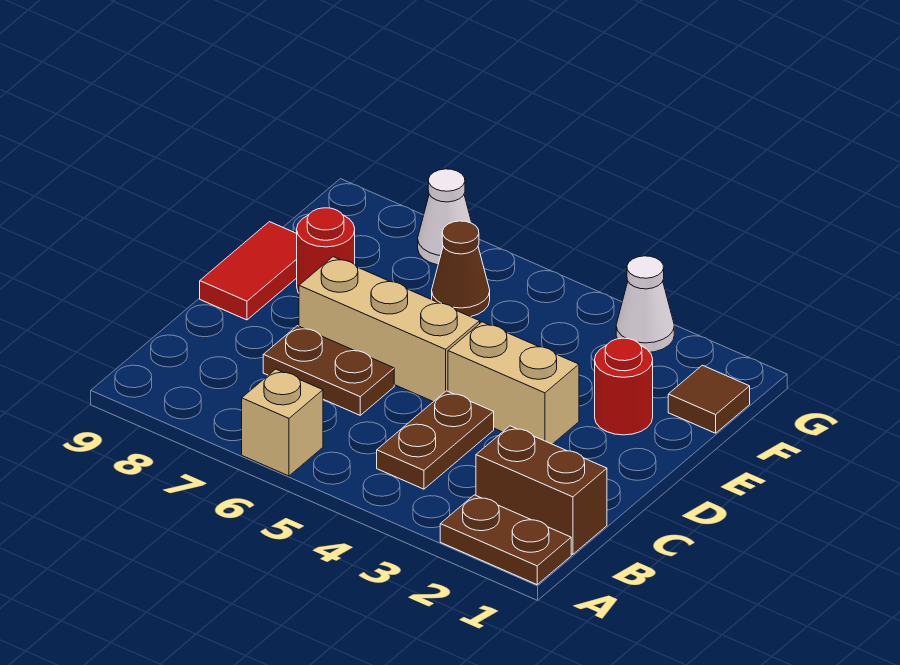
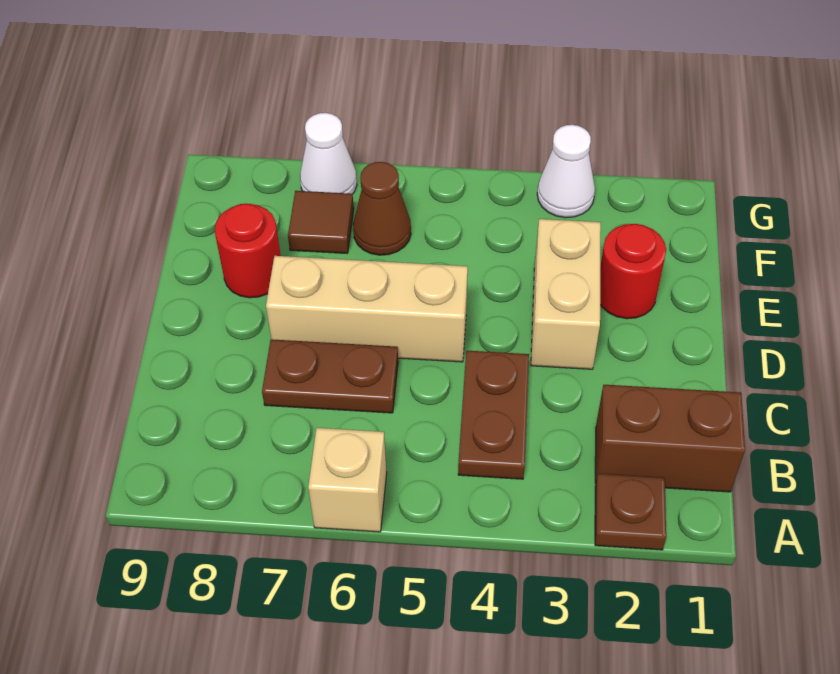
brown 1x2 plate [440,495,571,585] -> brown 1x1 plate [595,473,666,550]
tan 1x2 brick [448,322,579,444] -> tan 1x2 brick turned to [531,219,601,369]
red 1x2 tile [200,222,297,320] -> none
brown 1x1 tile [668,365,750,433] -> brown 1x1 tile moved to [288,191,354,253]

